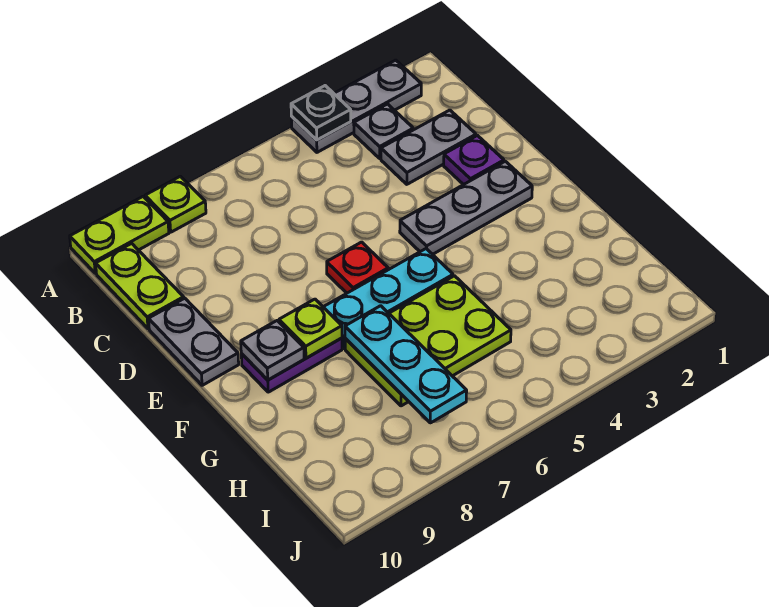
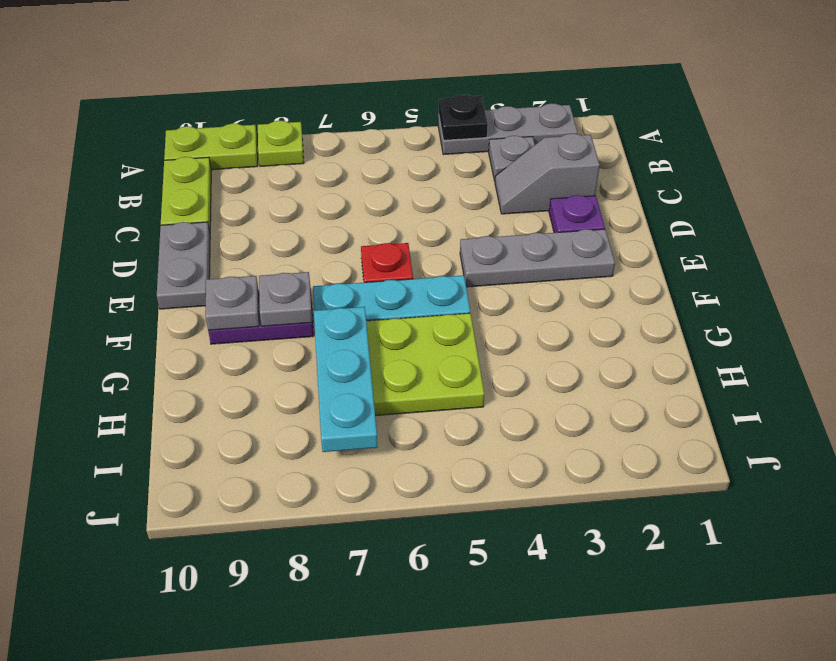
grey 1x2 plate [381,110,476,184] -> grey 1x2 slope [495,134,600,214]
lime 1x1 plate [279,299,342,358] -> grey 1x1 plate [259,272,312,326]

